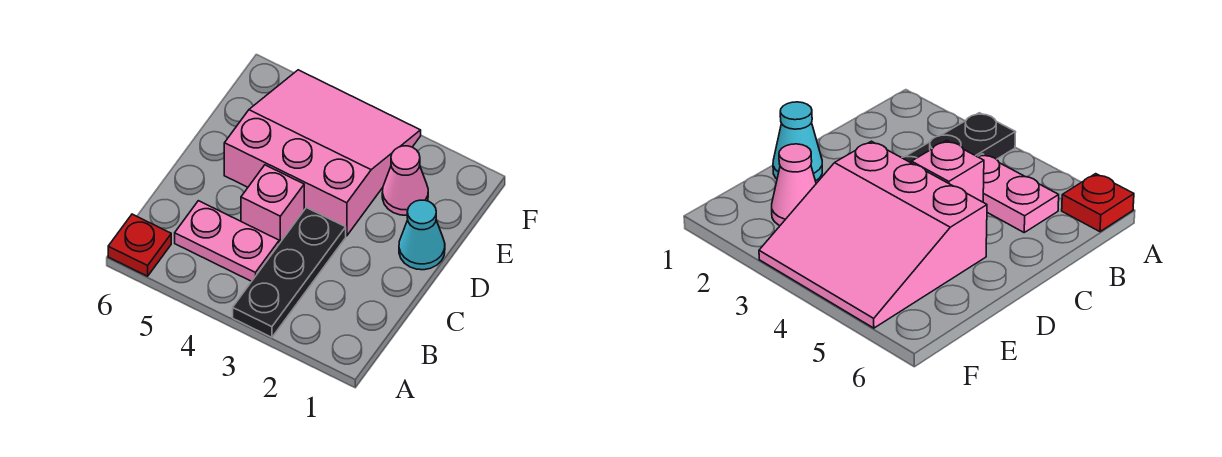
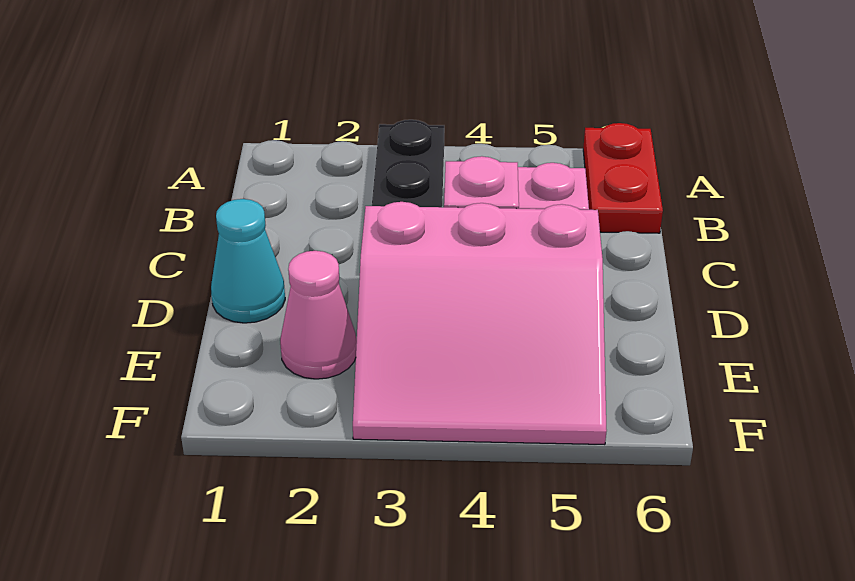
red 1x1 plate [108,214,171,276] -> red 1x2 plate [583,123,663,233]

